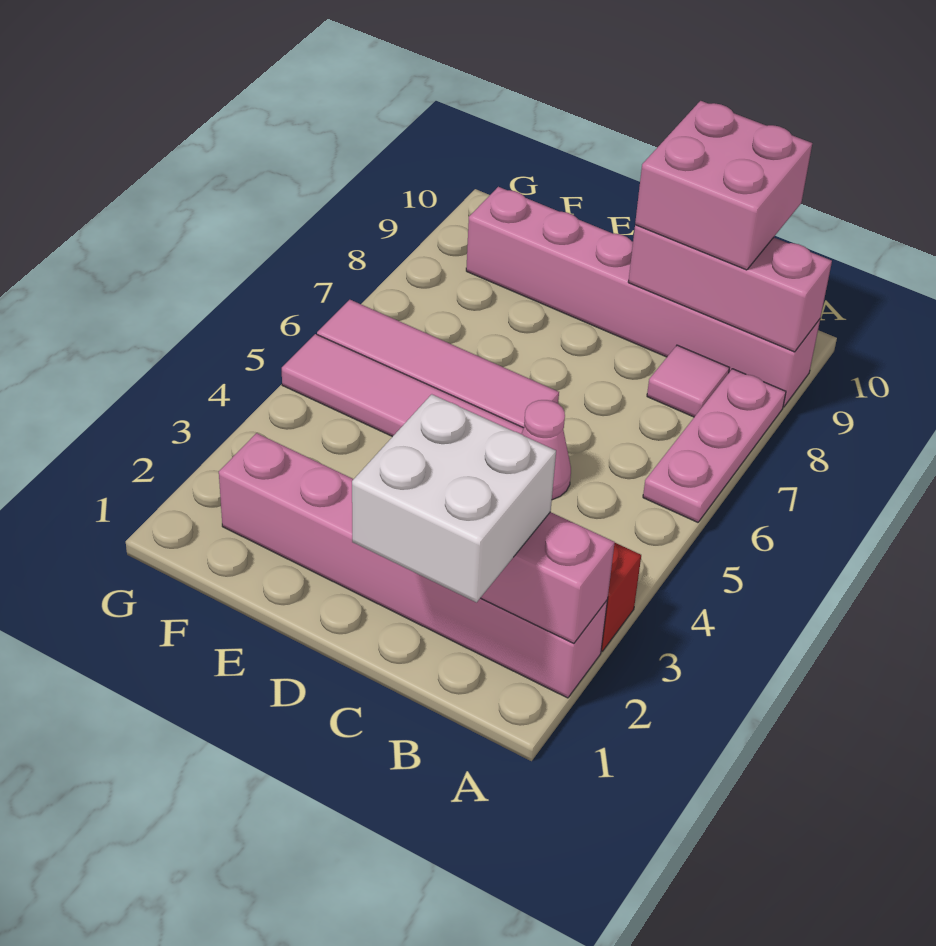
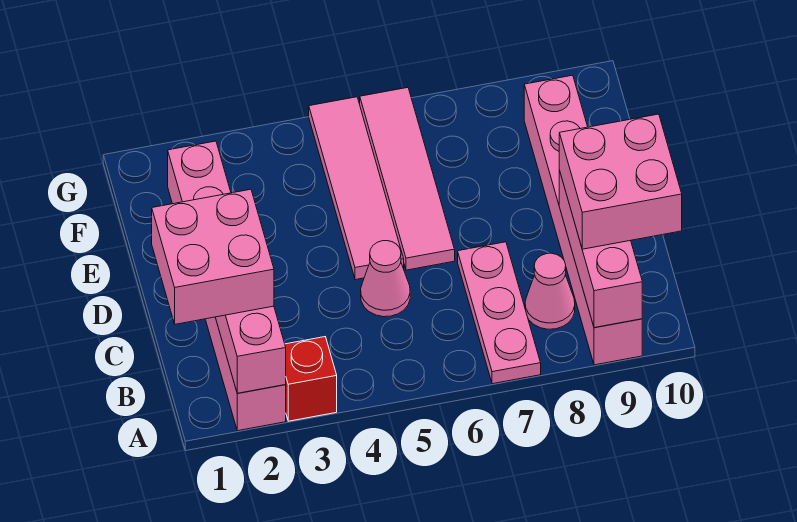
pink 1x3 plate [643,369,786,522] -> pink 1x3 plate turned to [458,242,541,384]
white 2x2 brick [352,394,556,602] -> pink 2x2 brick [152,189,274,324]
pink 1x1 tile [647,345,729,417] -> pink 1x1 cone [525,253,575,329]

